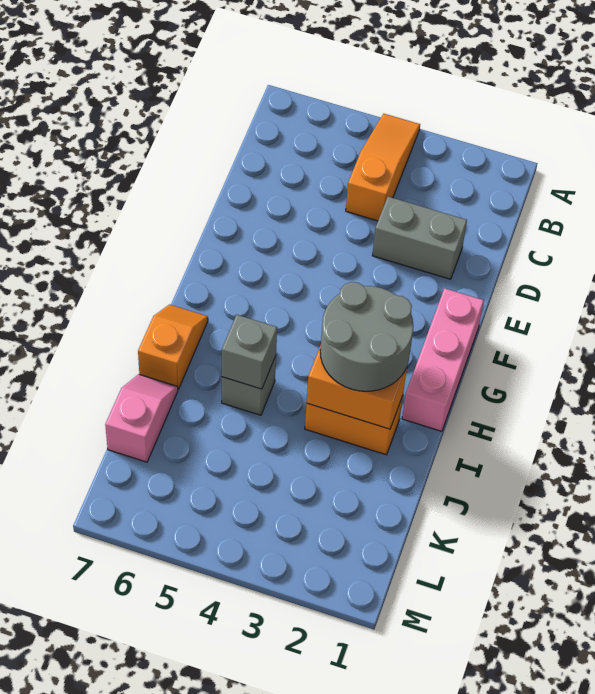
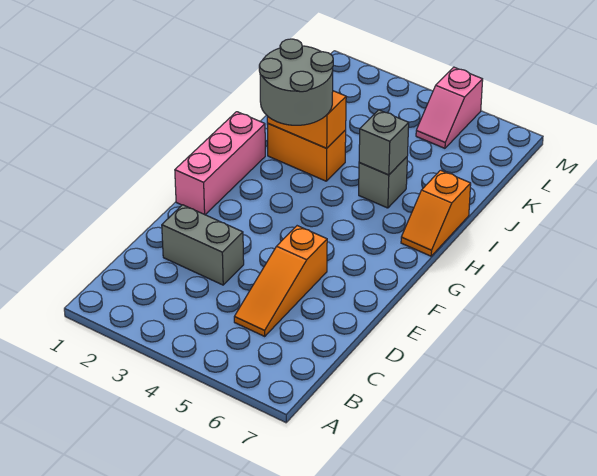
orange 1x3 slope [346,114,420,221] -> orange 1x3 slope moved to [234,226,327,336]
pink 1x2 slope [105,374,178,462] -> pink 1x2 slope moved to [416,67,483,148]

